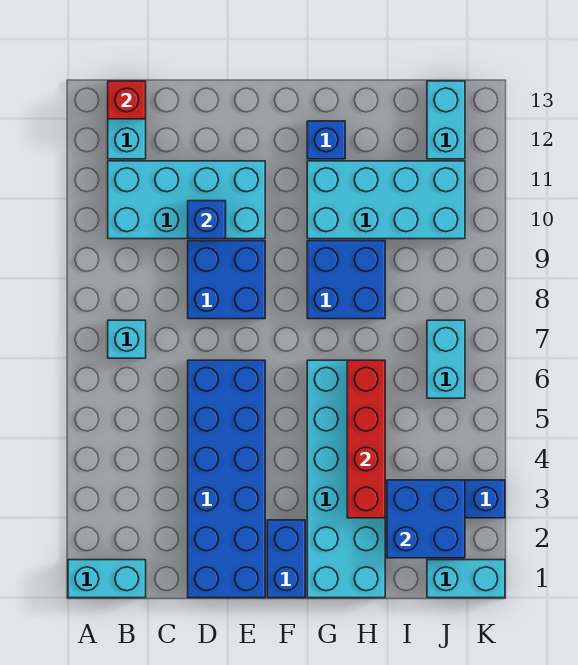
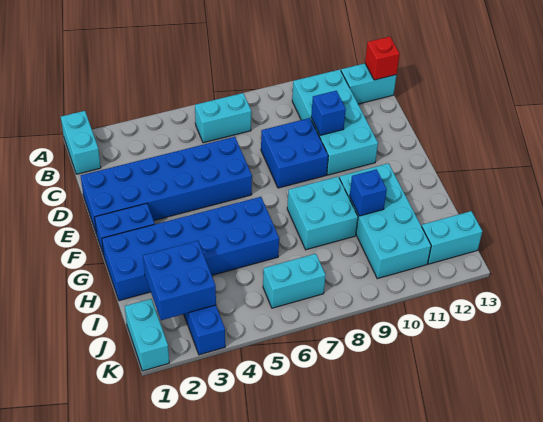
cyan 1x1 brick [108,320,146,358] -> cyan 1x2 brick [195,93,251,143]
cyan 2x6 brick [307,360,385,598] -> blue 2x6 brick [102,197,279,301]
blue 2x2 brick [307,241,385,319] -> cyan 2x2 brick [287,177,358,250]
blue 1x1 brick [307,121,345,159] -> blue 1x1 brick moved to [350,169,387,216]
red 1x4 brick [347,360,385,518] -> none

